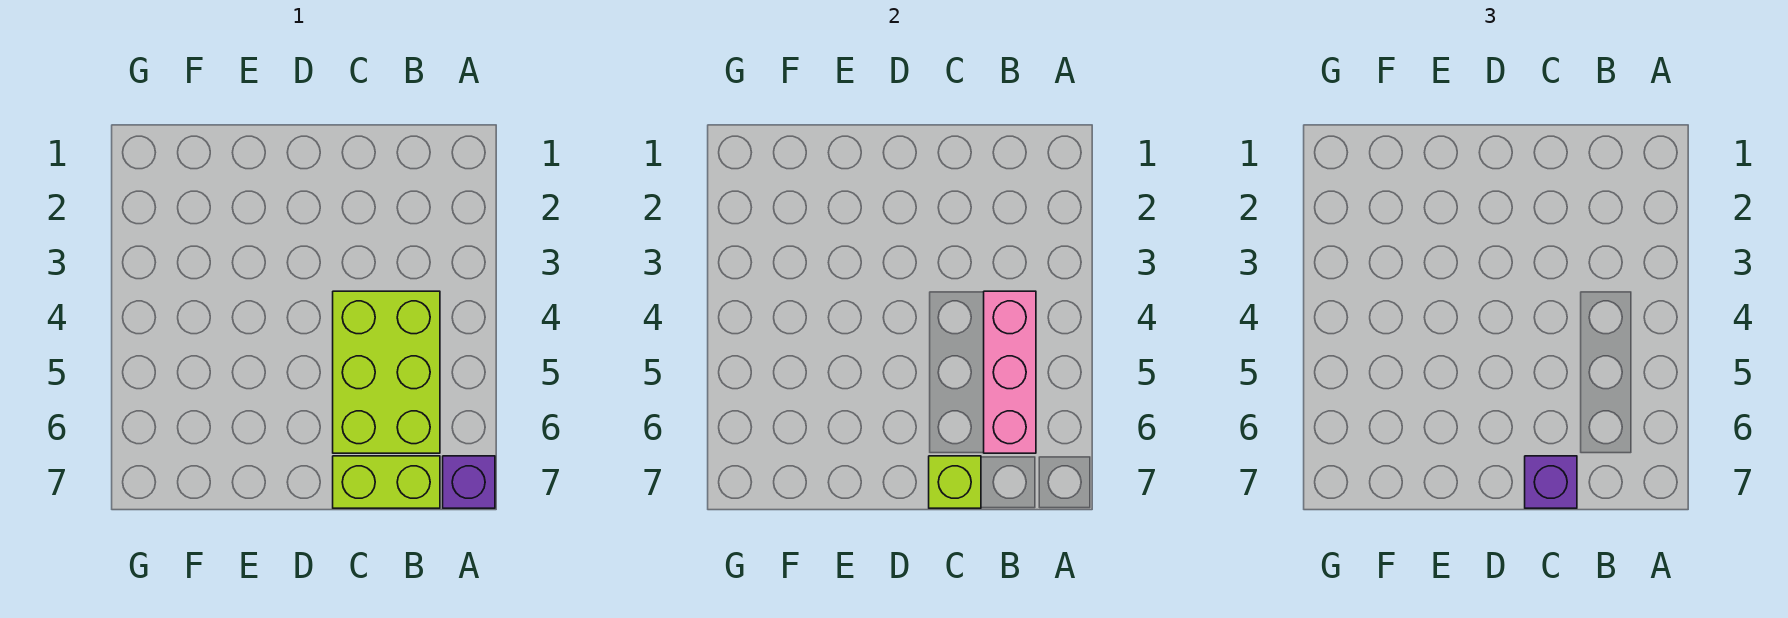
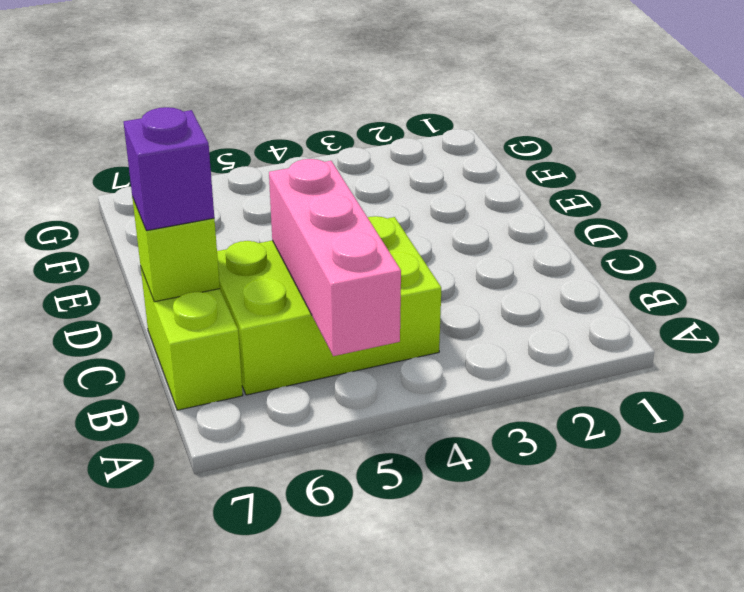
purple 1x1 brick [443,456,495,508] -> none
pink 1x3 brick [984,291,1036,453] -> pink 1x3 brick turned to [269,159,401,356]

